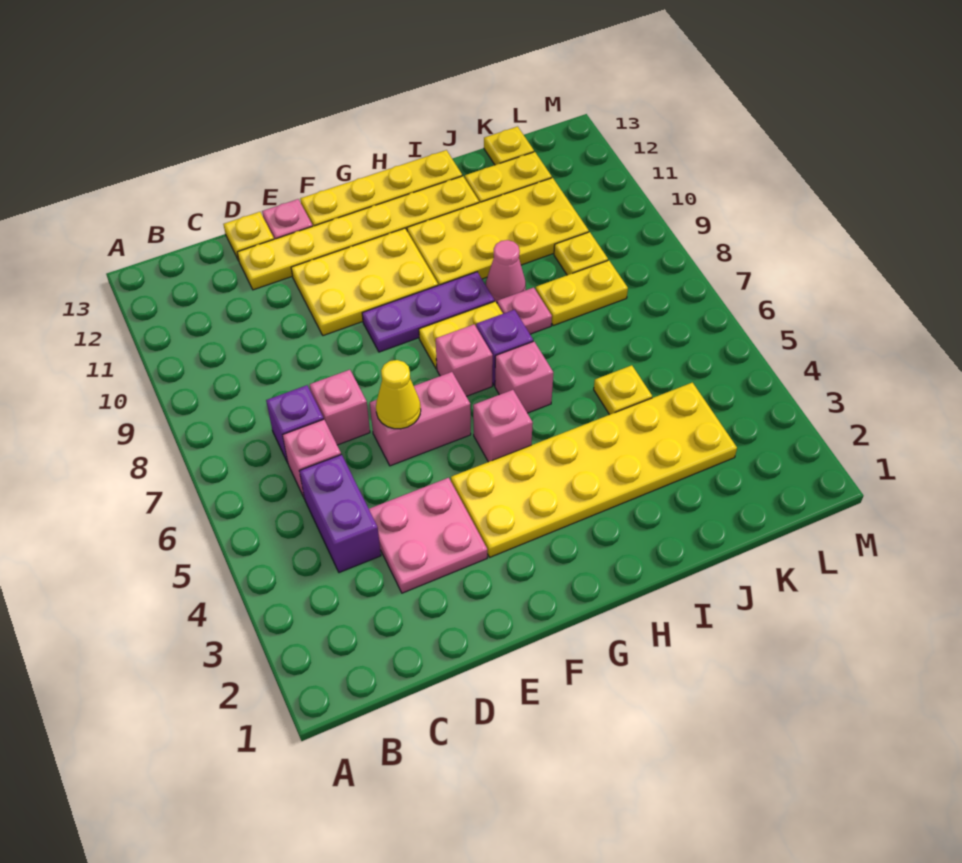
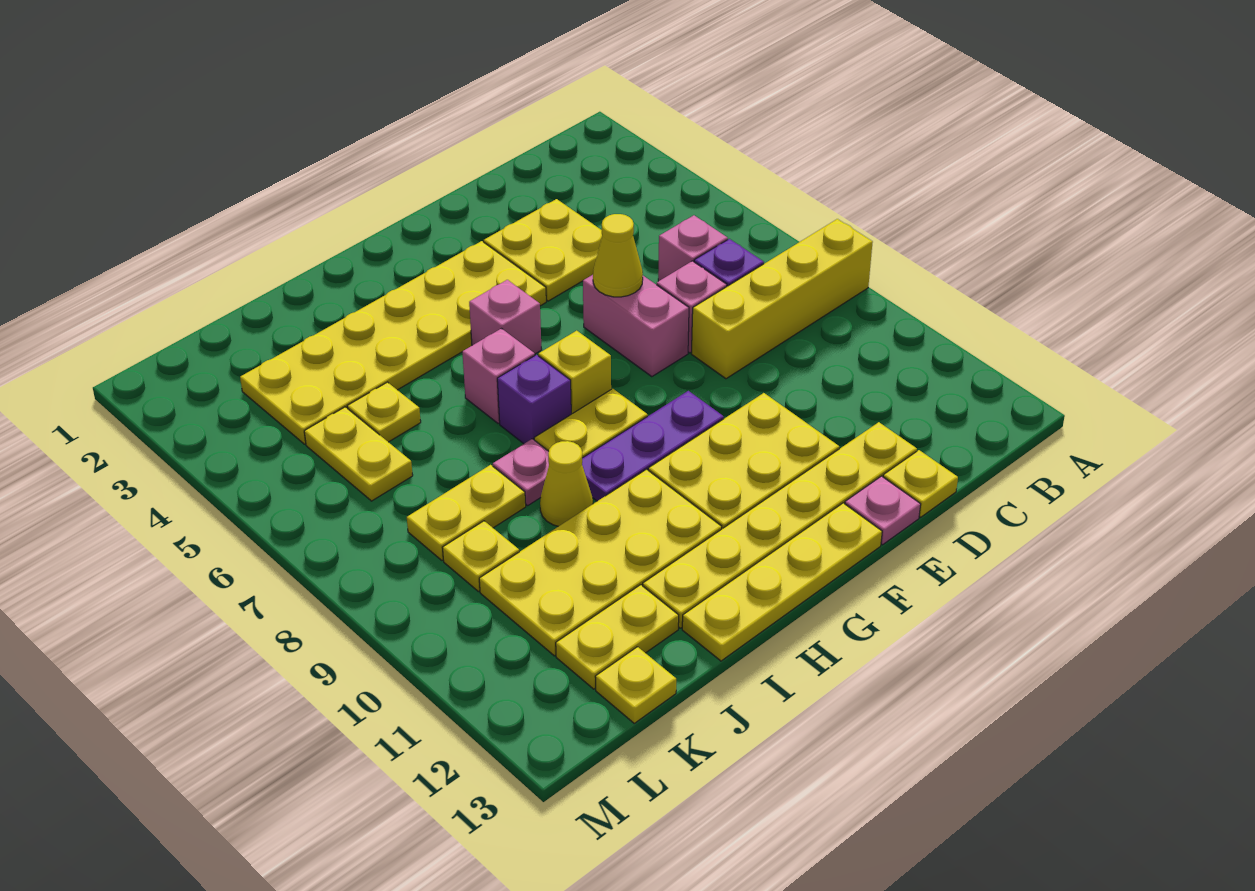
none -> yellow 1x4 brick [692,219,873,379]
purple 1x2 brick [300,455,381,573] -> none
pink 2x2 plate [369,478,487,593] -> yellow 2x2 plate [484,199,602,301]
pink 1x2 brick [370,372,471,466] -> pink 1x2 brick turned to [583,275,689,377]
pink 1x1 brick [436,324,493,396] -> yellow 1x1 brick [538,331,611,414]
pink 1x1 cone [486,240,526,303] -> yellow 1x1 cone [540,441,593,526]
none -> yellow 1x2 plate [304,407,413,501]

